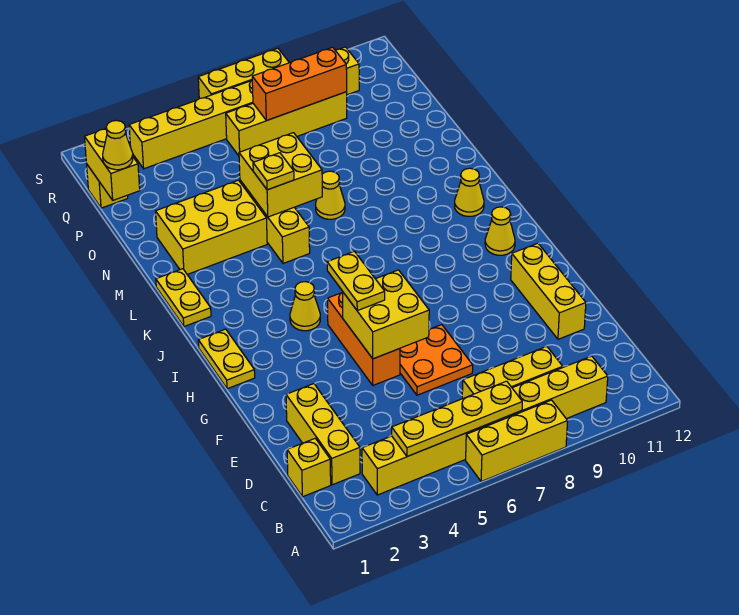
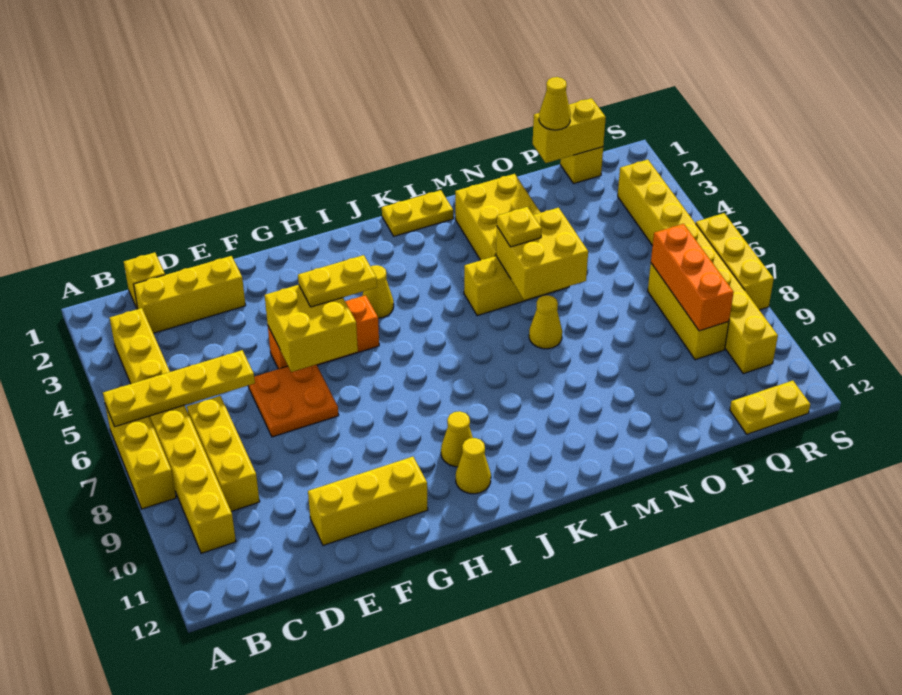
yellow 1x4 plate [392,381,522,457] -> yellow 1x4 plate turned to [103,350,255,427]
yellow 1x2 plate [198,329,255,389] -> yellow 1x2 plate moved to [730,381,810,434]
yellow 1x1 cone [455,168,484,216] -> yellow 1x1 cone moved to [441,411,473,467]
yellow 1x4 brick [226,92,347,156] -> yellow 1x3 brick [648,263,729,360]

